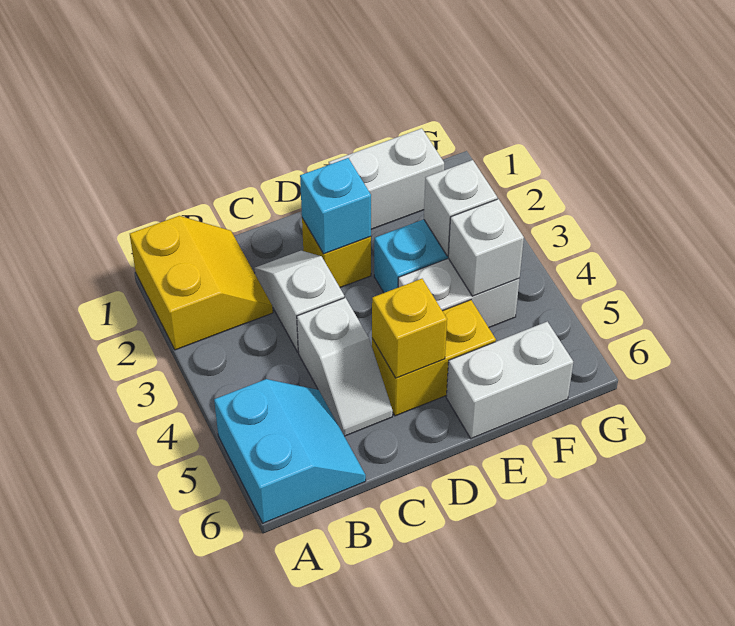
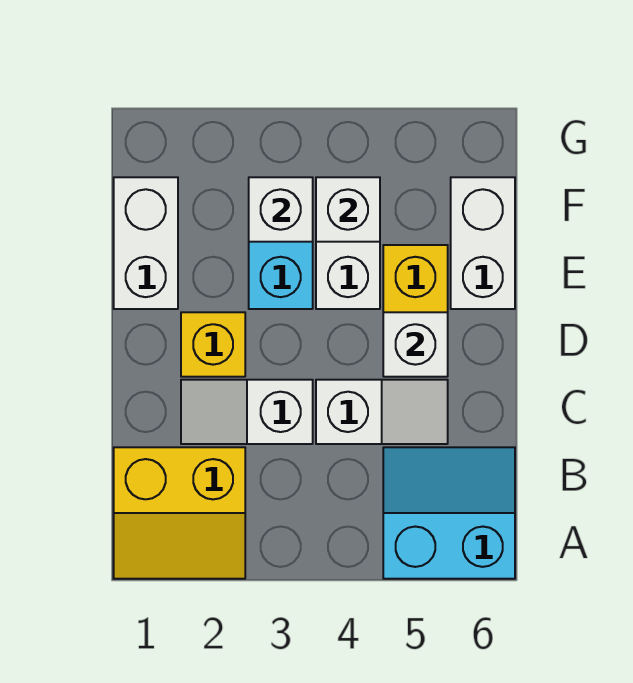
yellow 2x2 slope [130,216,273,350] -> yellow 2x2 slope turned to [114,447,245,579]
cyan 1x1 brick [300,158,371,254] -> none
yellow 1x1 brick [372,279,447,378] -> white 1x1 brick [383,312,448,377]

